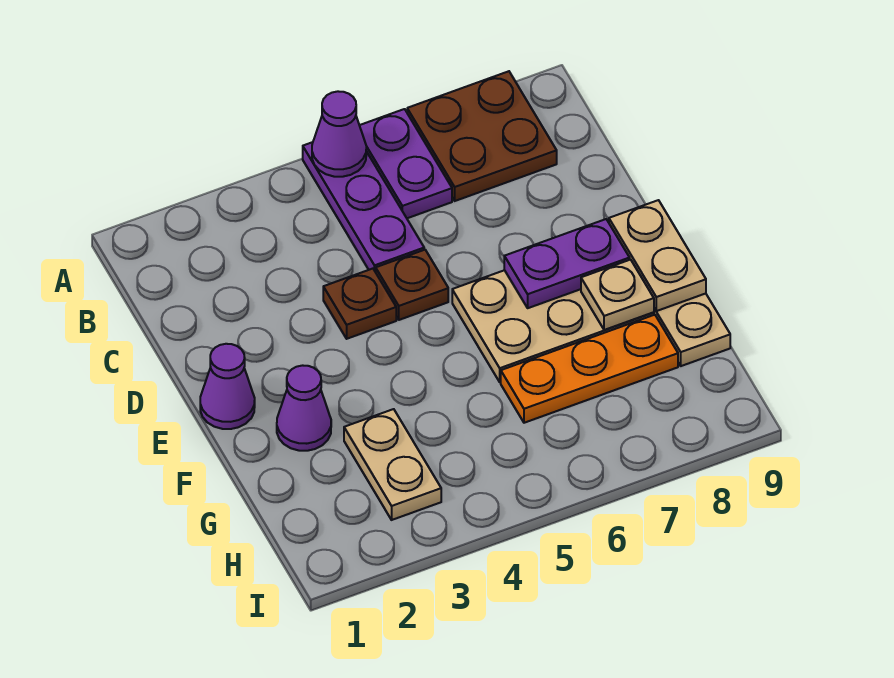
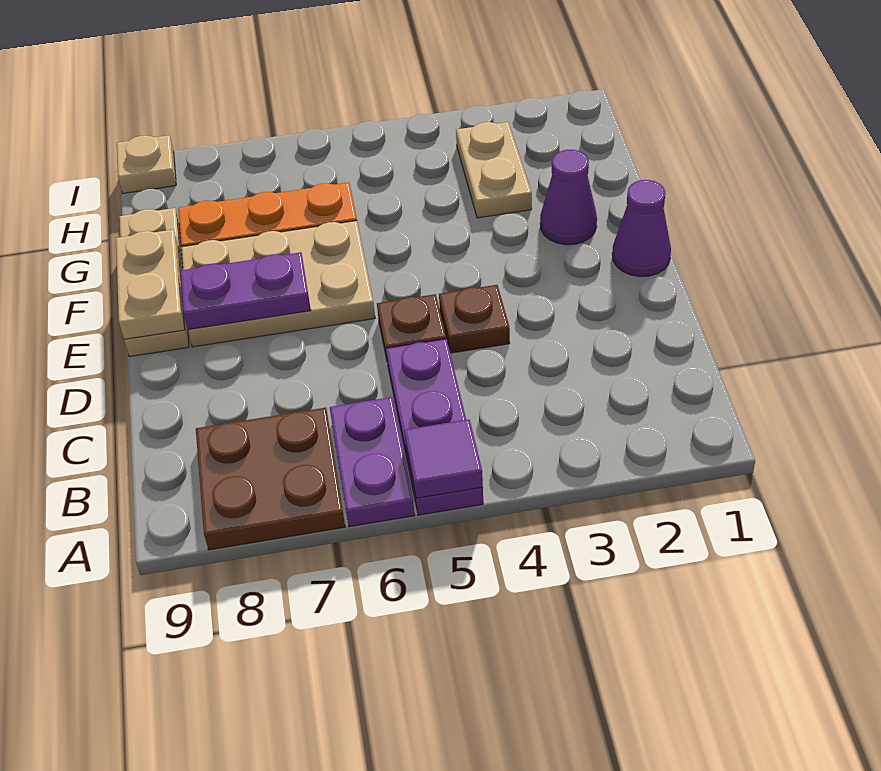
purple 1x1 cone [312,91,366,177] -> purple 1x1 tile [404,419,483,498]
tan 1x1 plate [581,260,654,330] -> tan 1x1 plate moved to [117,135,176,193]

